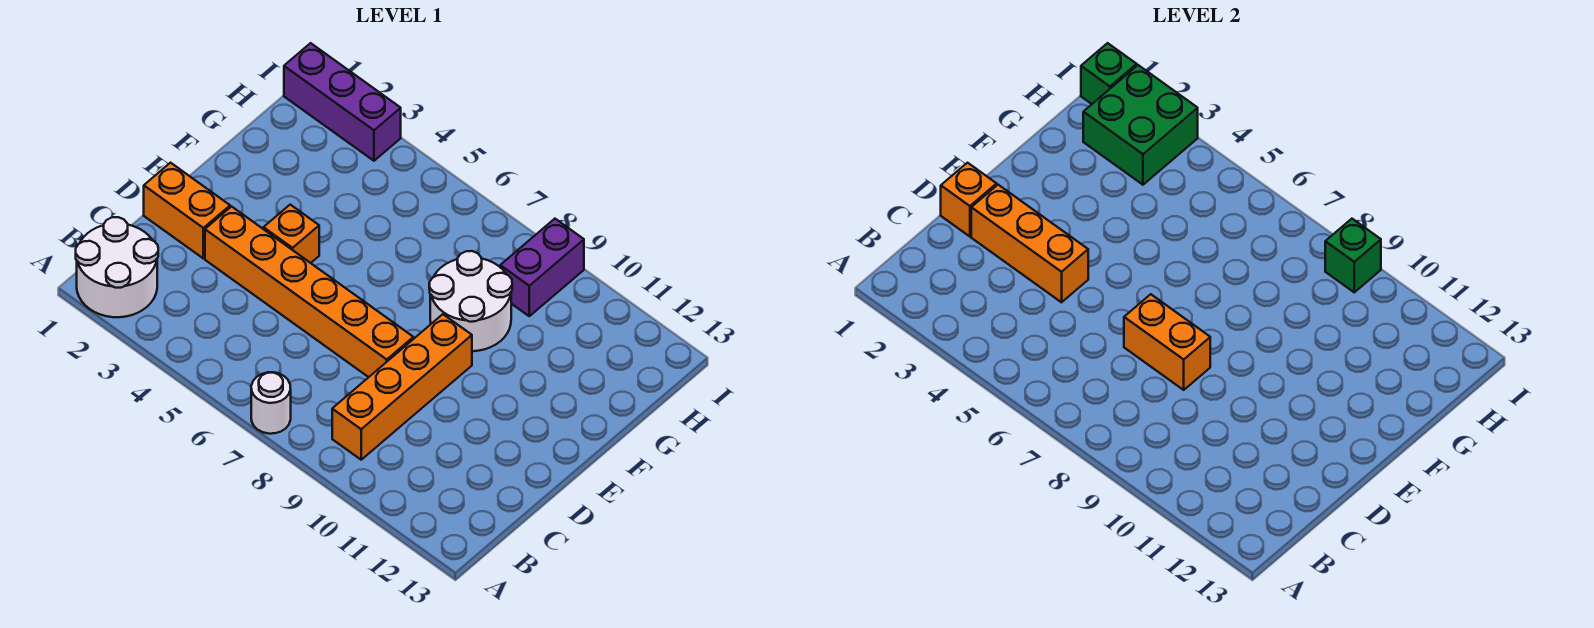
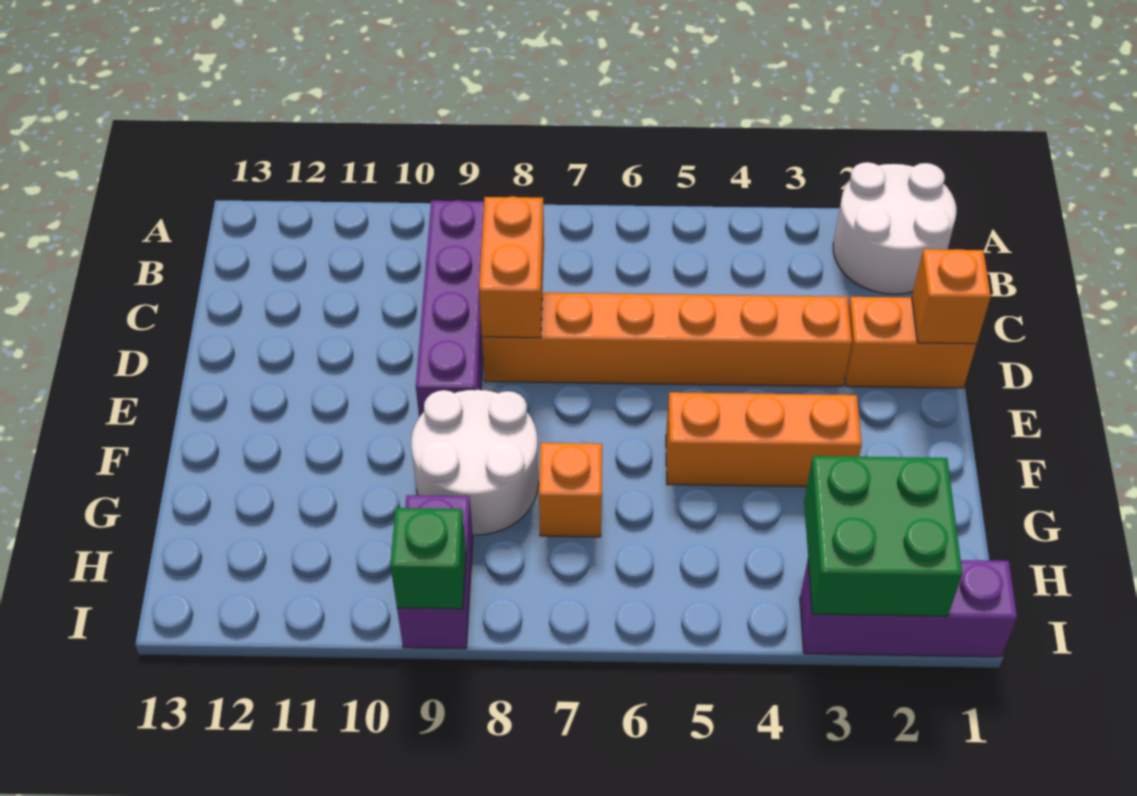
white 1x1 round brick [251,372,291,434] -> none
orange 1x4 brick [332,314,472,460] -> purple 1x4 brick [416,200,484,417]
orange 1x3 brick [971,185,1088,302] -> orange 1x3 brick moved to [666,392,862,487]
orange 1x2 brick [1124,294,1210,390] -> orange 1x2 brick turned to [479,196,544,338]
orange 1x1 brick [263,205,319,263] -> orange 1x1 brick moved to [539,443,602,537]
green 1x1 brick [1081,43,1137,104] -> none

